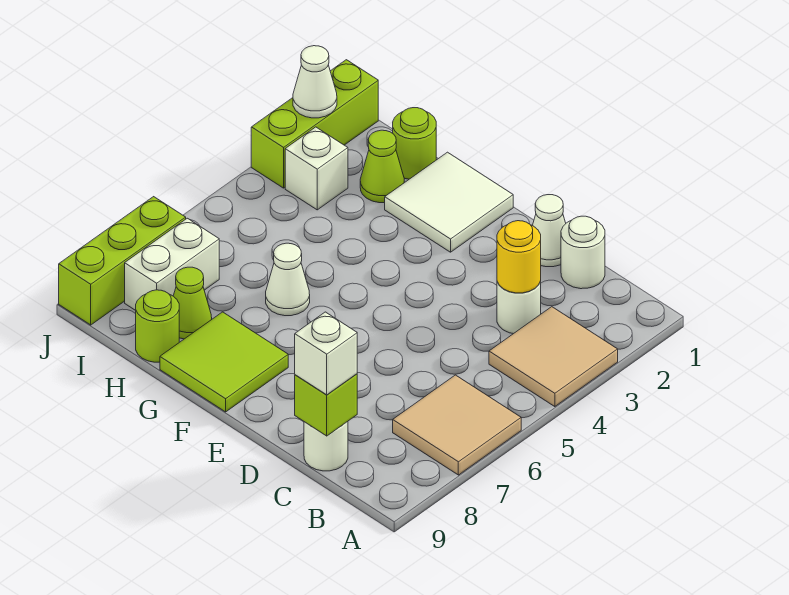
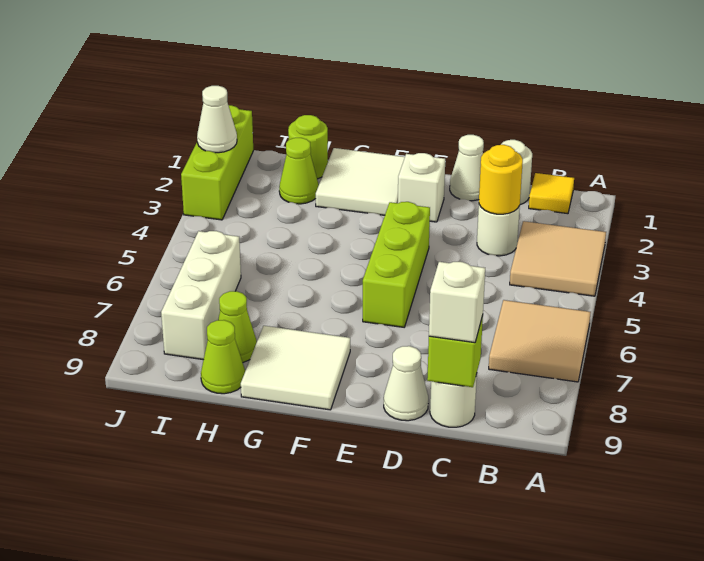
none -> yellow 1x1 tile [529,173,574,214]
lime 2x2 tile [160,312,288,412] -> white 2x2 tile [241,326,350,410]
white 1x1 cone [266,243,310,316] -> white 1x1 cone moved to [384,346,428,421]
lime 1x1 round brick [136,290,179,362] -> lime 1x1 cone [201,320,245,394]
white 1x1 brick [285,127,348,210] -> white 1x1 brick moved to [398,153,445,222]
white 1x2 brick [125,218,219,310] -> white 1x3 brick [161,231,241,360]
lime 1x3 brick [59,197,186,325] -> lime 1x3 brick moved to [363,202,430,327]

